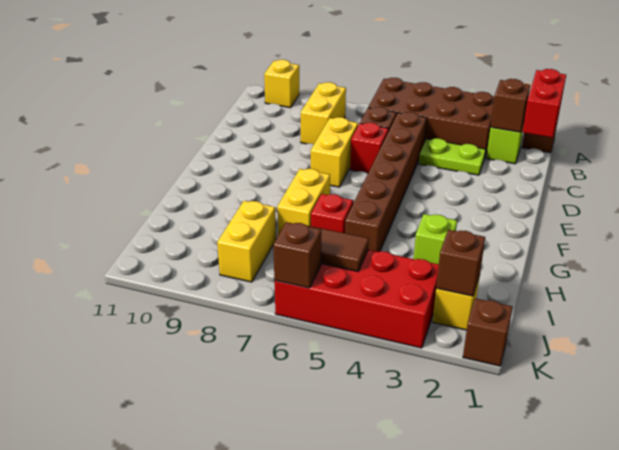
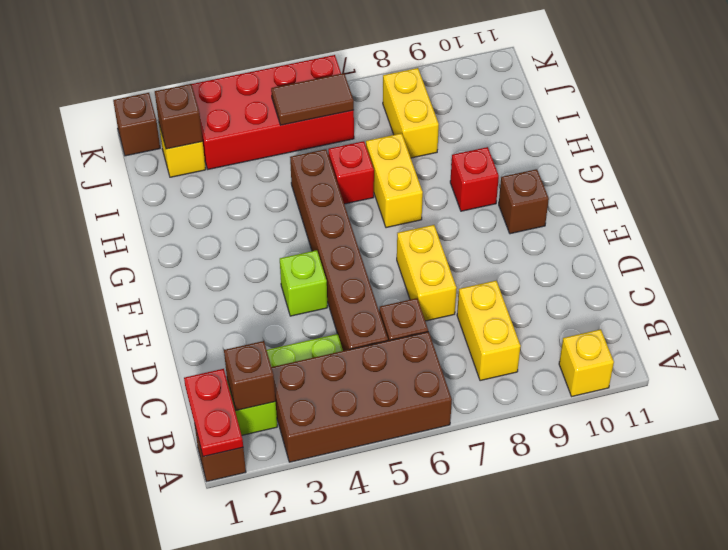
red 1x2 brick [522,69,566,138] -> red 1x2 plate [184,369,243,457]
red 1x1 brick [350,123,389,173] -> red 1x1 brick moved to [450,147,499,211]
lime 1x1 brick [414,214,457,264] -> lime 1x1 brick moved to [280,250,327,316]
brown 1x1 brick [273,222,321,288] -> brown 1x1 brick moved to [499,169,549,234]

